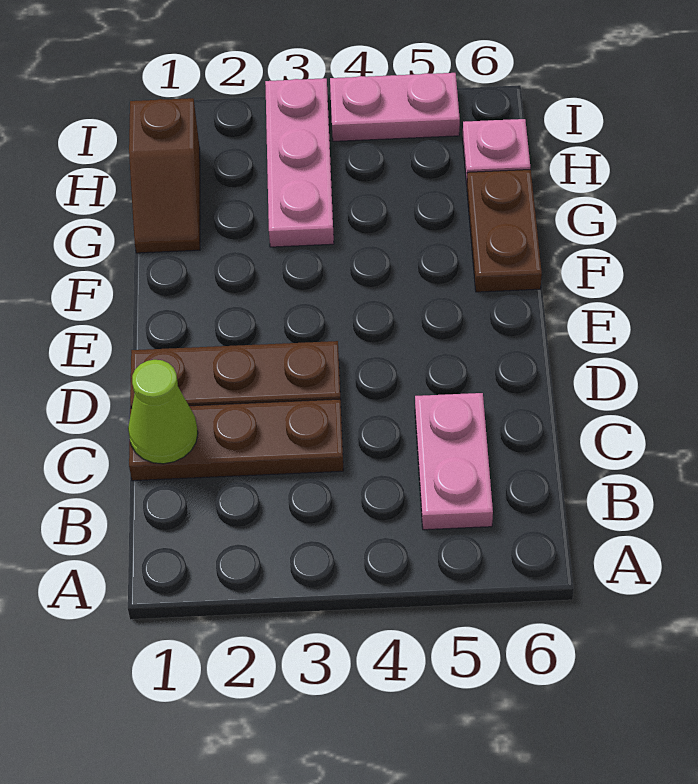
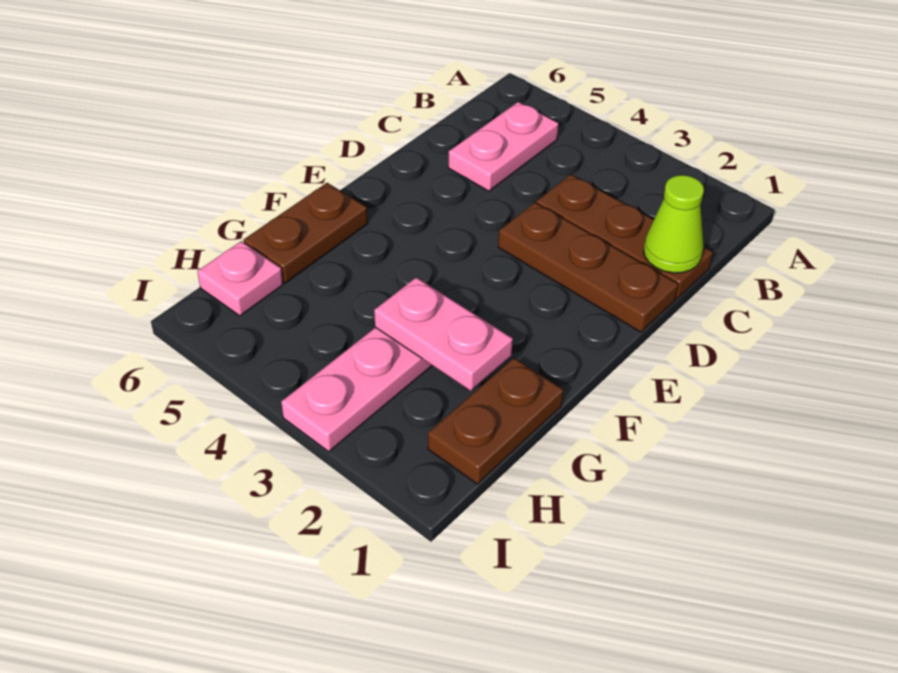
brown 1x2 slope [129,98,200,253] -> brown 1x2 plate [428,358,563,484]
pink 1x2 plate [330,73,460,141] -> pink 1x2 plate moved to [374,277,513,391]

